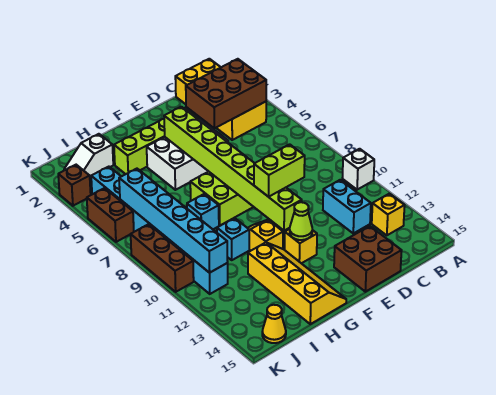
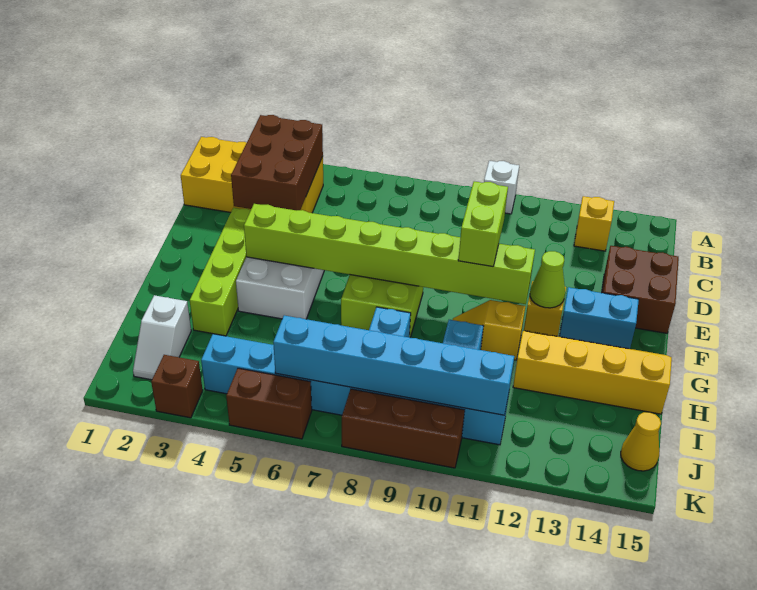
cyan 1x2 brick [323,180,371,233] -> cyan 1x2 brick moved to [559,287,639,349]

